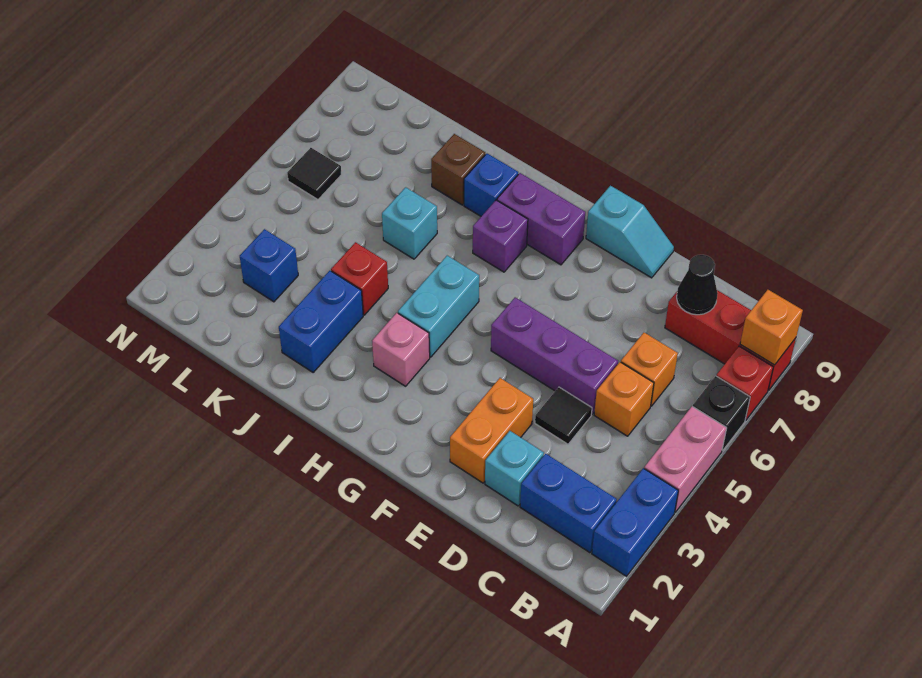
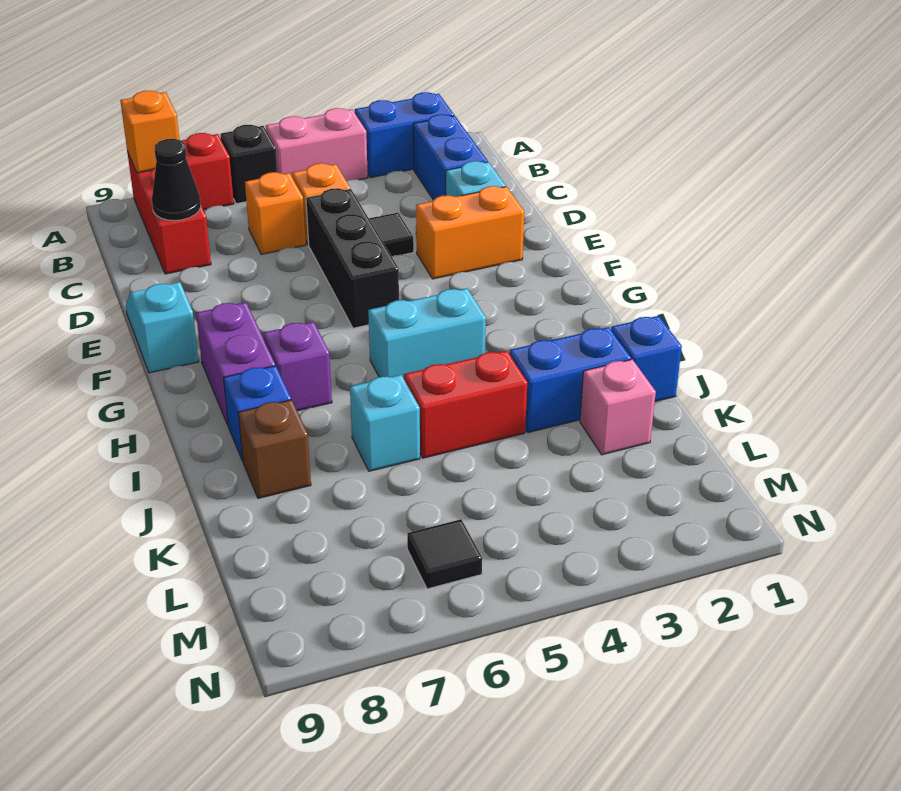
purple 1x3 brick [491,297,618,414] -> black 1x3 brick [306,188,399,328]
pink 1x1 brick [372,313,430,386] -> pink 1x1 brick moved to [580,359,656,455]
red 1x1 brick [331,242,388,315] -> red 1x2 brick [404,351,527,458]
blue 1x1 brick [240,229,298,302] -> blue 1x1 brick moved to [611,316,682,402]

